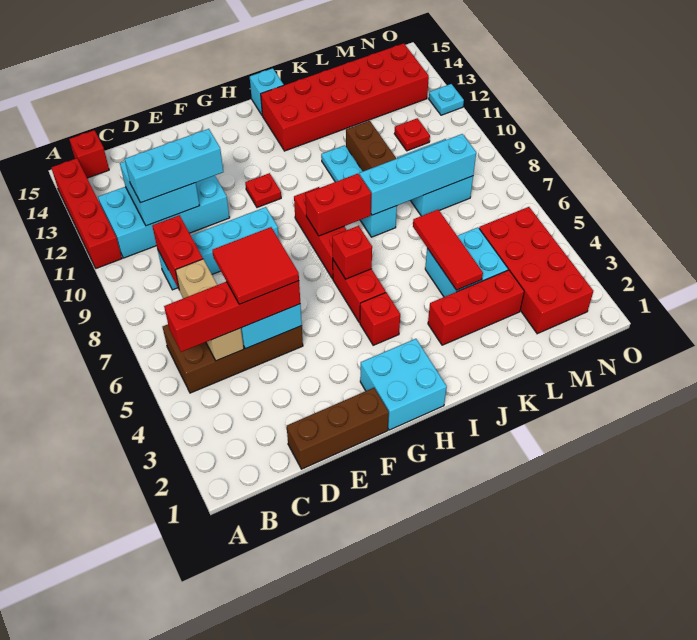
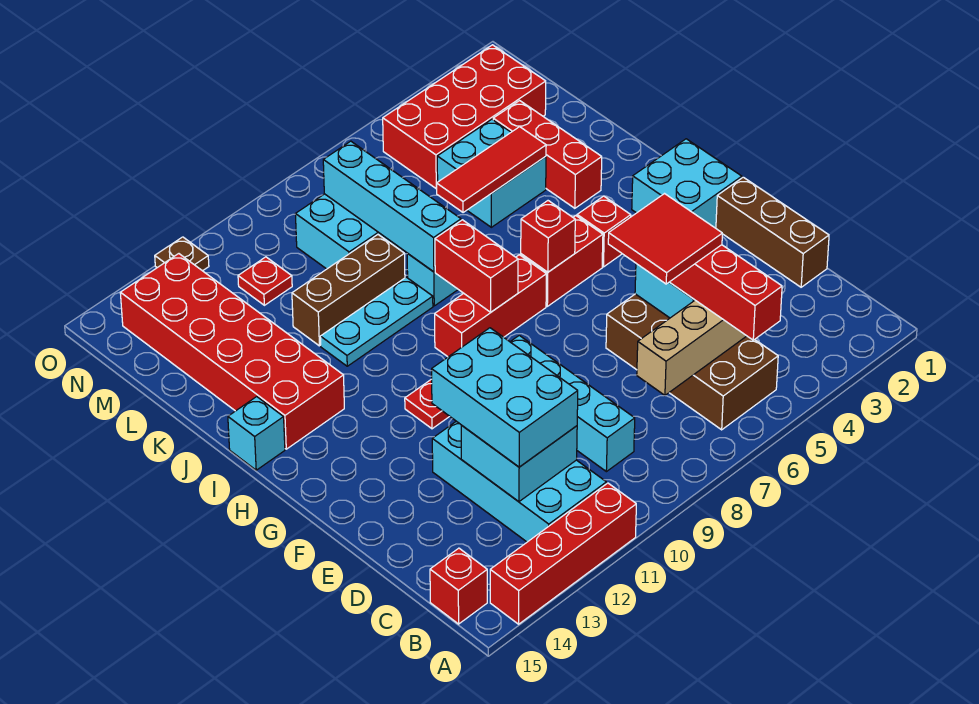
red 1x2 brick [152,215,203,289] -> none
cyan 1x3 brick [125,129,223,203] -> cyan 2x3 brick [432,328,578,467]
cyan 1x1 plate [429,84,464,115] -> brown 1x1 plate [155,237,209,271]

